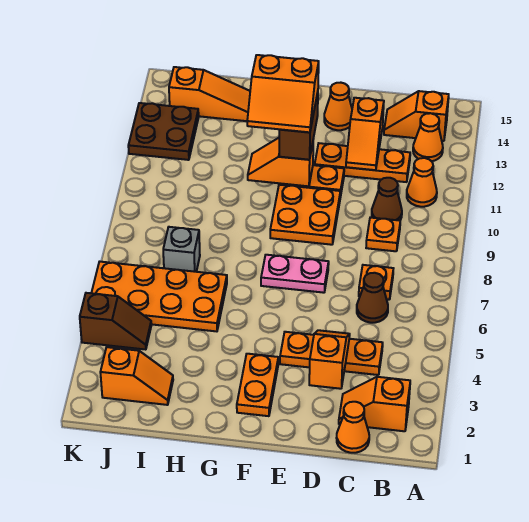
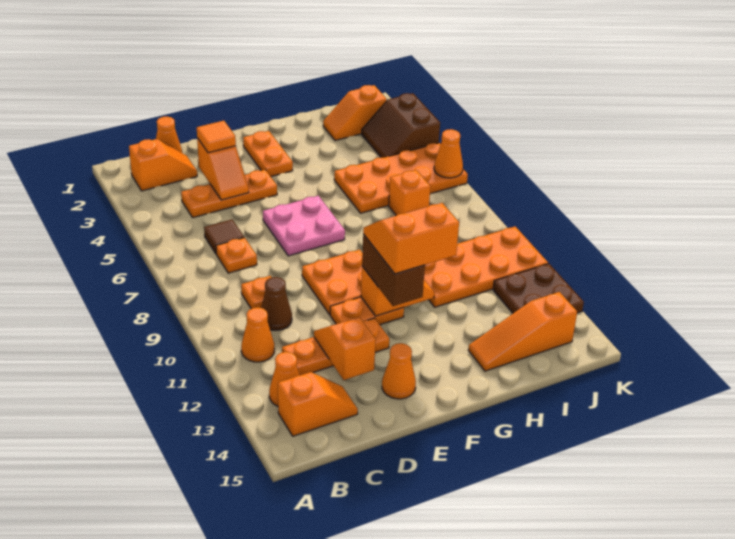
brown 1x1 cone [357,273,388,323] -> brown 1x1 tile [204,219,244,254]
none -> orange 1x1 tile [197,121,236,153]
pink 1x2 plate [261,255,329,293] -> pink 2x2 plate [263,196,345,256]
none -> orange 2x4 plate [424,227,548,307]
grey 1x1 brick [163,227,200,272] -> orange 1x1 brick [389,170,431,215]
brown 1x2 slope [80,293,151,350] -> brown 2x2 slope [362,93,440,158]
none -> orange 1x1 cone [434,129,463,178]

